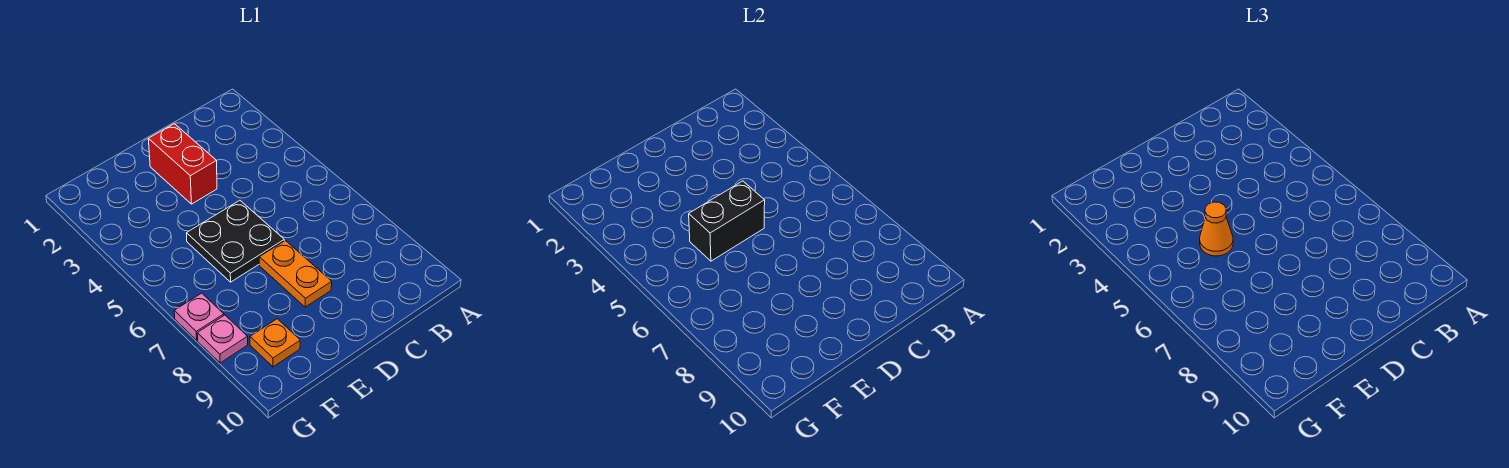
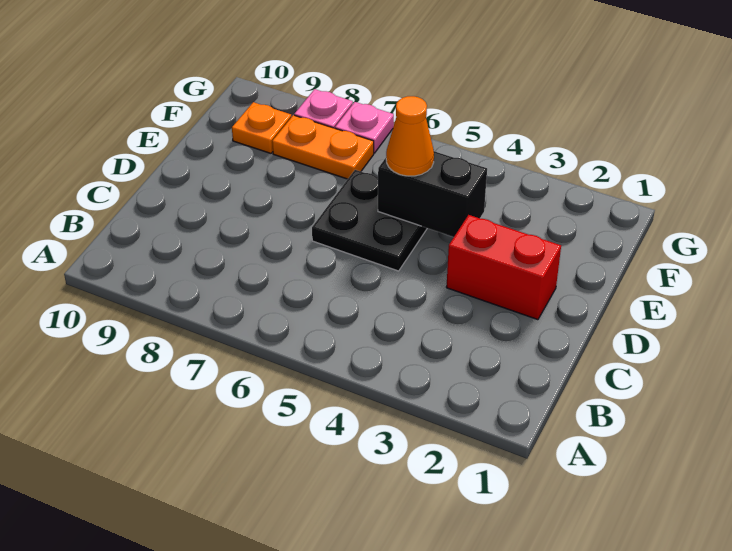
black 1x2 brick [689,181,765,261] -> black 1x2 brick turned to [378,151,487,237]
orange 1x2 plate [259,241,332,307] -> orange 1x2 plate moved to [272,115,374,179]

